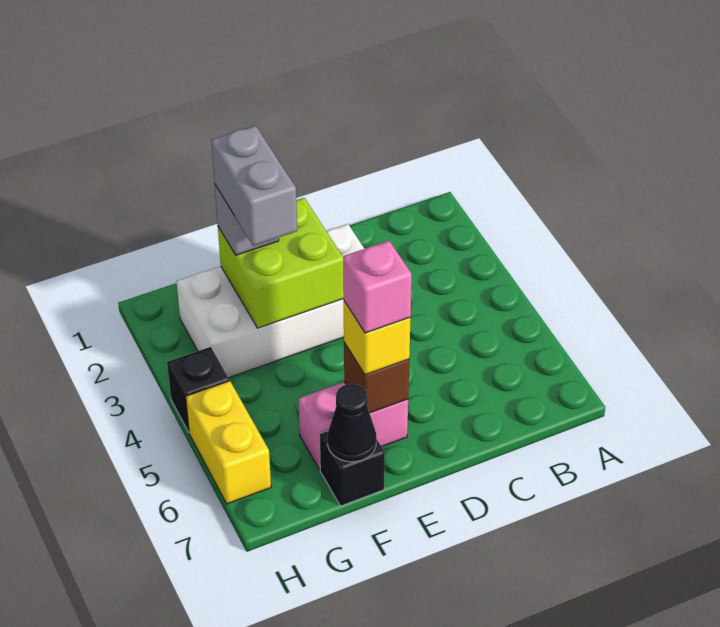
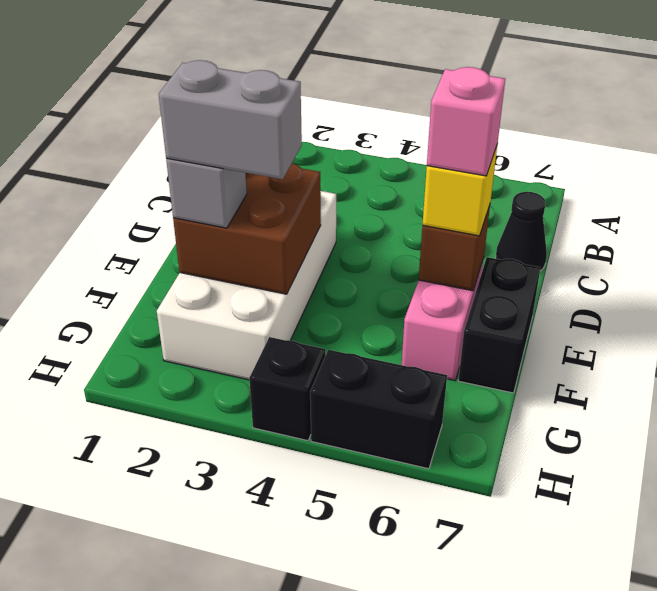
lime 2x2 brick [218,198,344,328] -> brown 2x2 brick [173,163,321,294]
black 1x1 brick [319,431,385,506] -> black 1x2 brick [458,257,540,393]
black 1x1 cone [327,384,376,462] -> black 1x1 cone moved to [496,192,547,271]
yellow 1x2 brick [186,381,271,504] -> black 1x2 brick [310,350,447,469]

